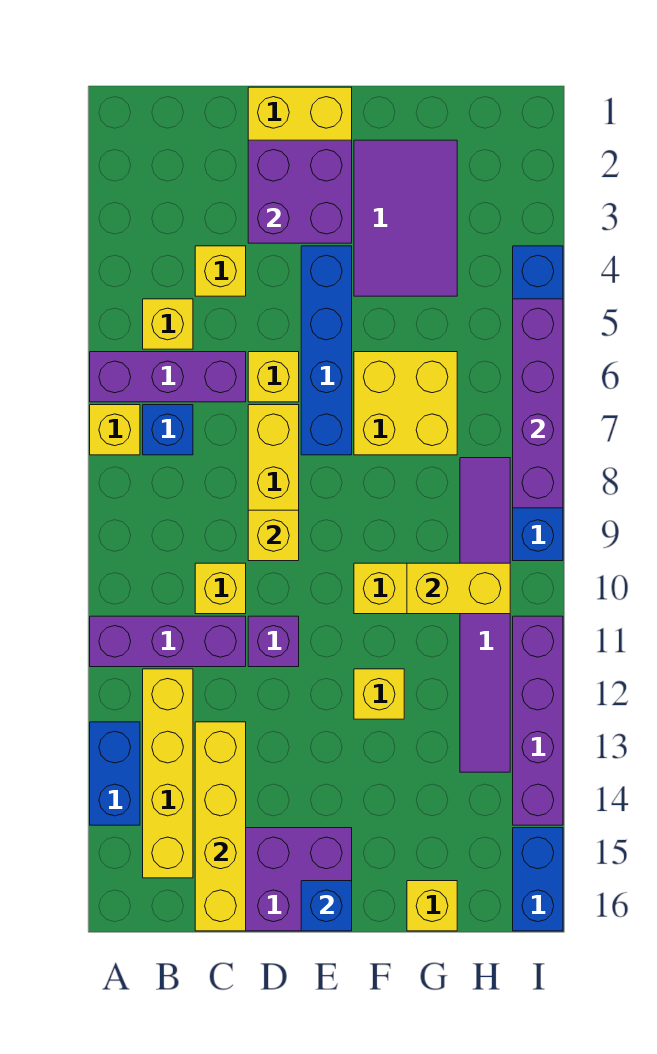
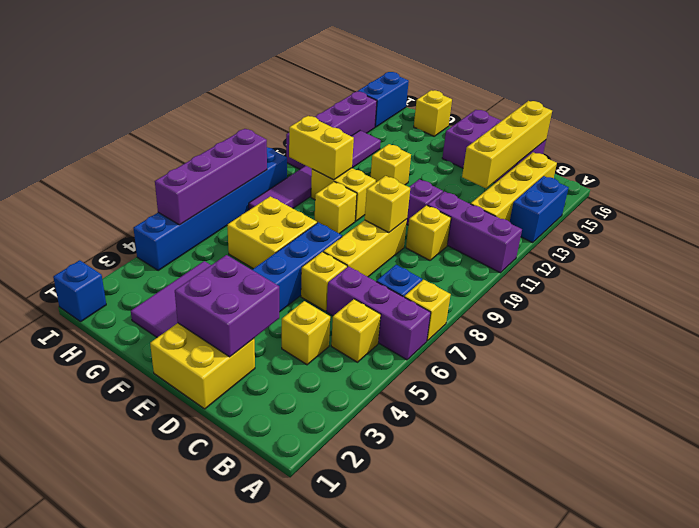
blue 1x1 brick [301,881,352,931] -> blue 1x1 brick moved to [53,260,106,322]
none -> yellow 1x1 brick [315,182,357,234]

